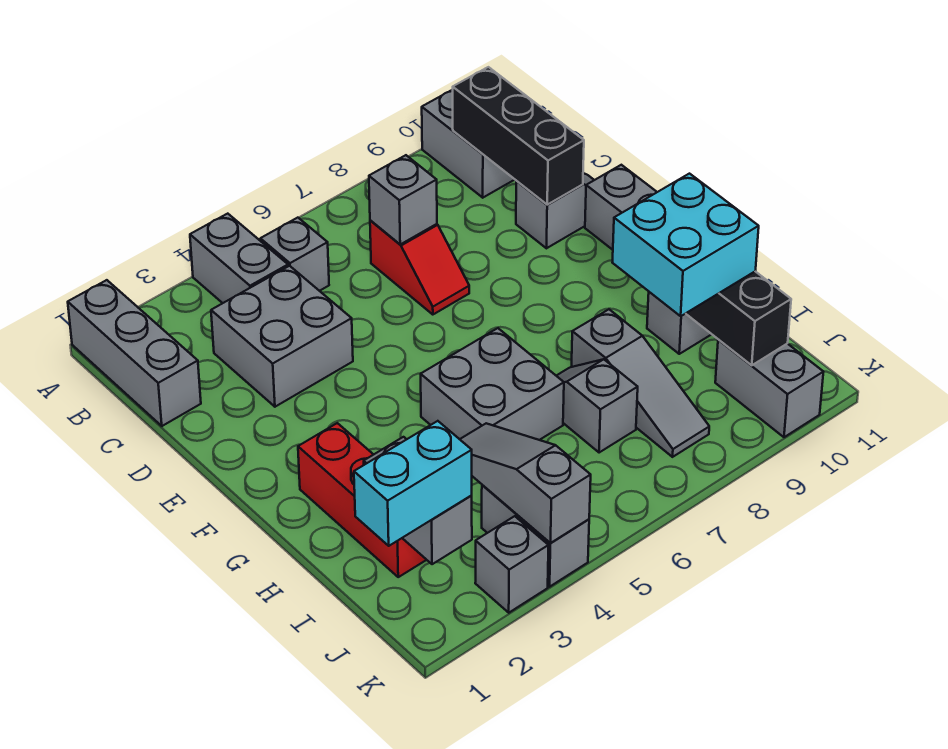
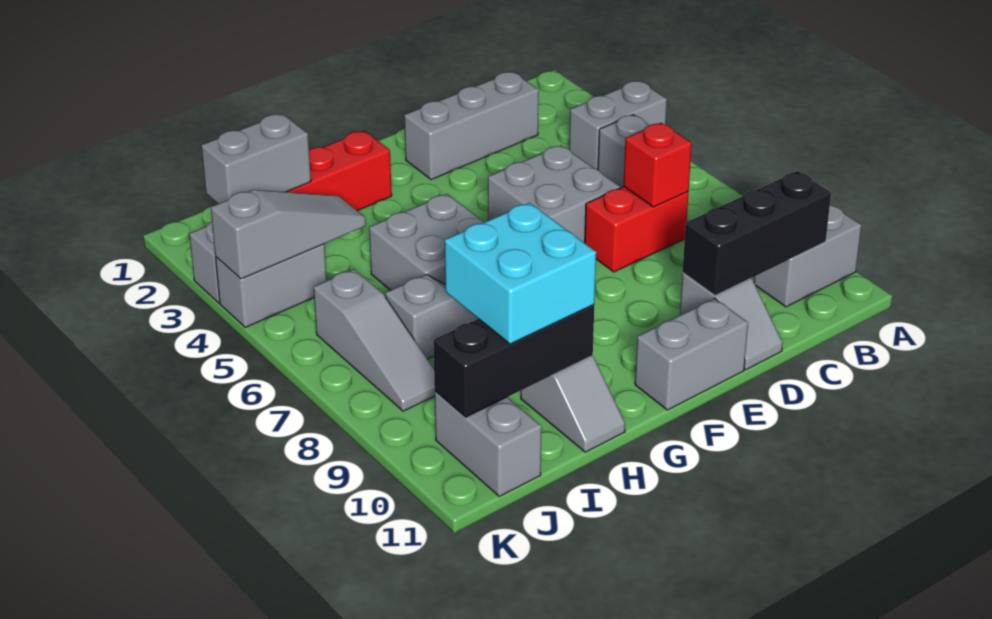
grey 1x3 brick [68,280,201,426] -> grey 1x3 brick moved to [404,72,539,180]
grey 2x2 brick [211,266,353,407] -> grey 2x2 brick moved to [488,145,620,243]
red 1x2 slope [370,221,469,315] -> red 1x2 brick [585,187,689,272]
grey 1x1 brick [369,155,437,244] -> red 1x1 brick [623,123,692,207]
grey 1x3 slope [572,309,709,457] -> grey 1x3 slope turned to [314,269,435,411]
cyan 1x2 brick [354,421,472,546] -> none
grey 1x2 brick [715,340,823,437] -> grey 1x2 brick turned to [435,391,542,496]

